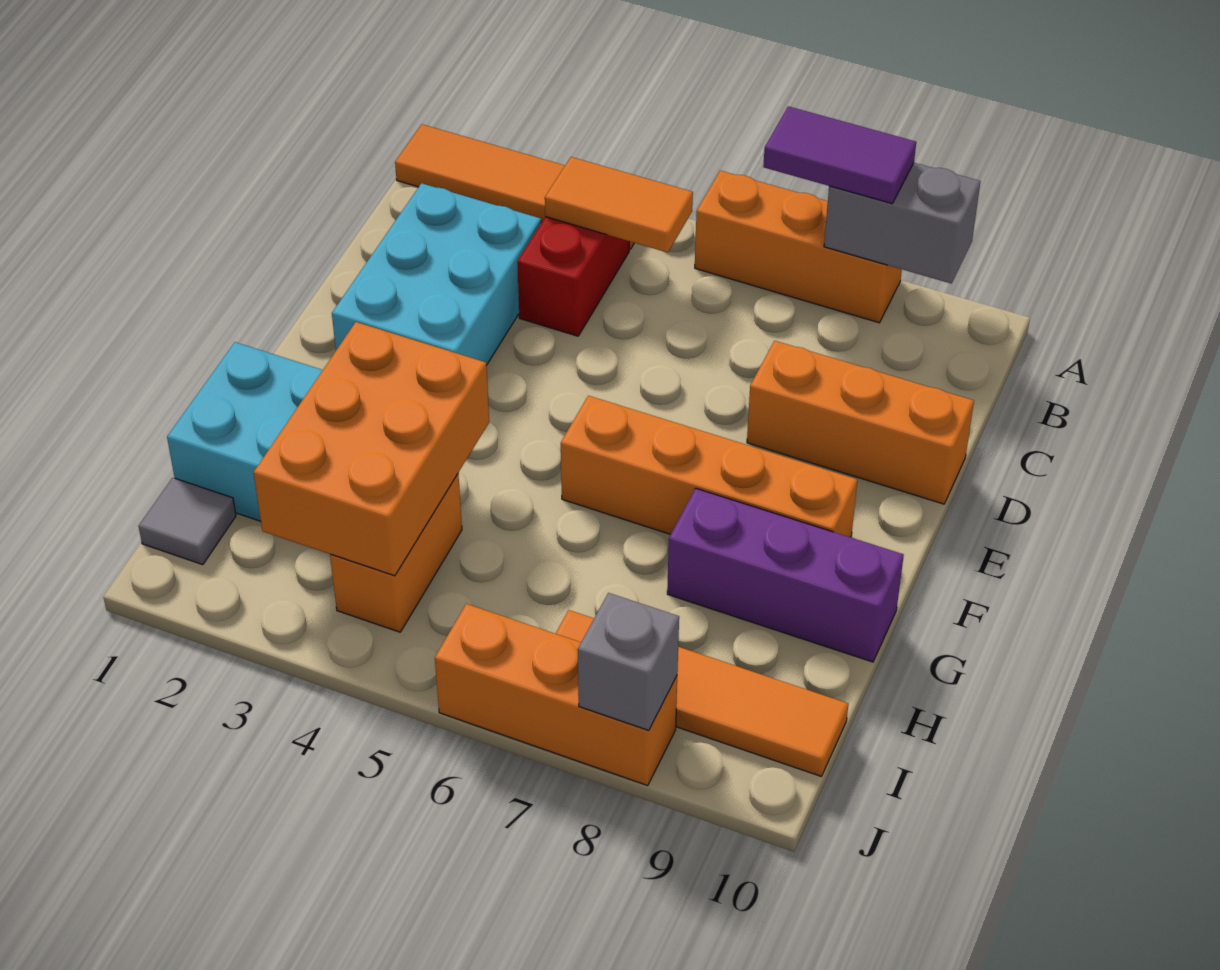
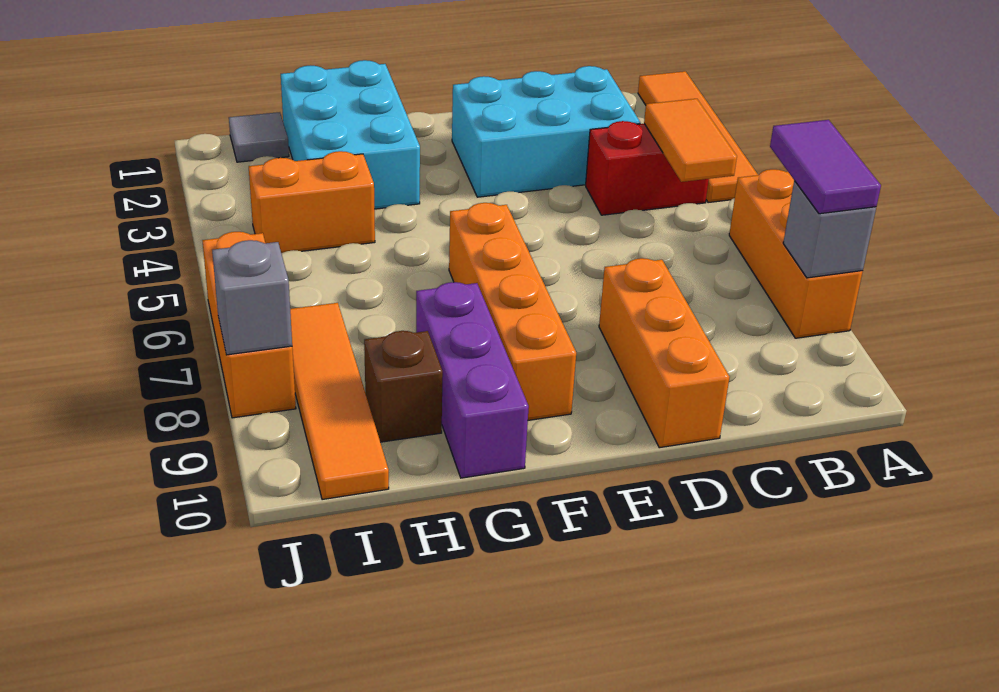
grey 1x2 brick [824,163,980,284] -> grey 1x1 brick [783,181,876,278]
orange 2x3 brick [253,322,489,576] -> none
none -> brown 1x1 brick [364,331,443,442]

